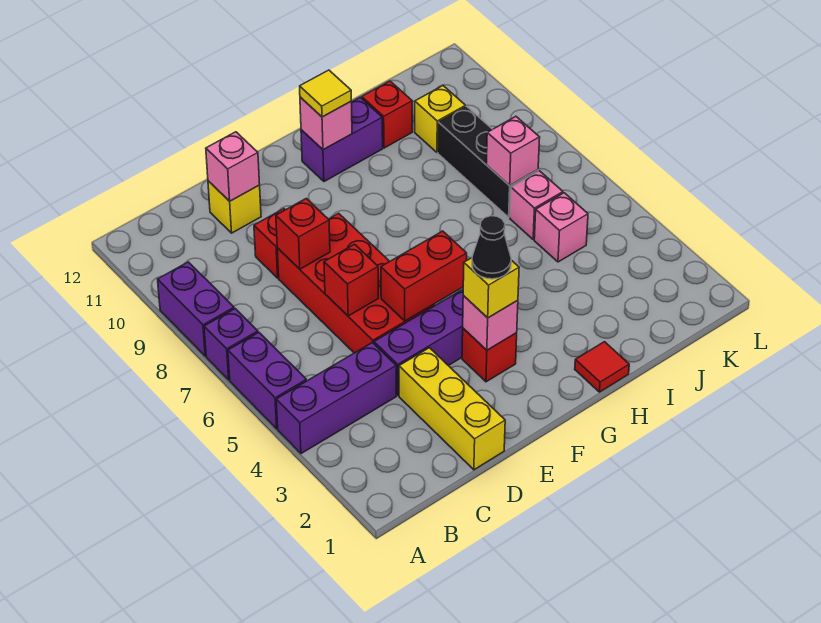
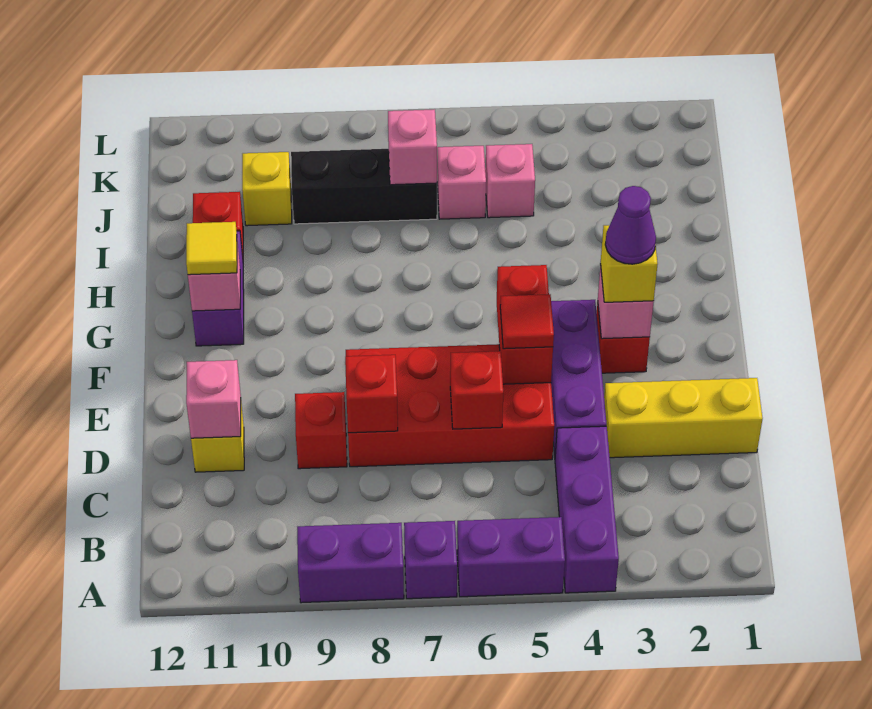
black 1x1 cone [472,216,511,279] -> purple 1x1 cone [605,186,656,264]
red 1x1 tile [575,342,629,392] -> red 1x1 tile moved to [500,294,554,349]

